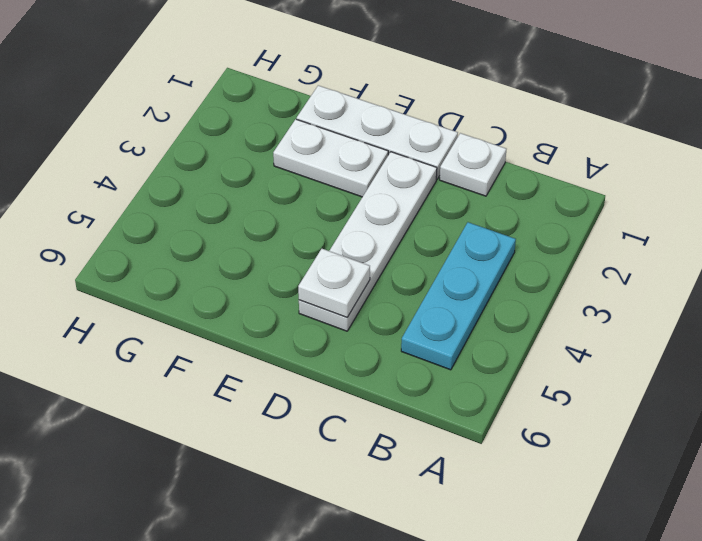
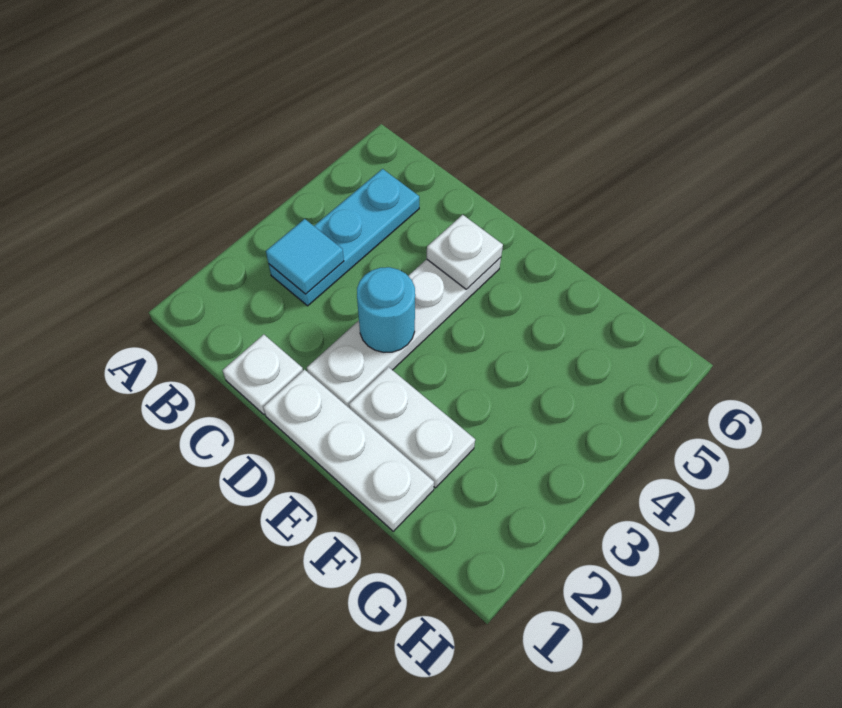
none -> cyan 1x1 tile [266,219,344,294]
none -> cyan 1x1 round brick [357,267,415,352]

